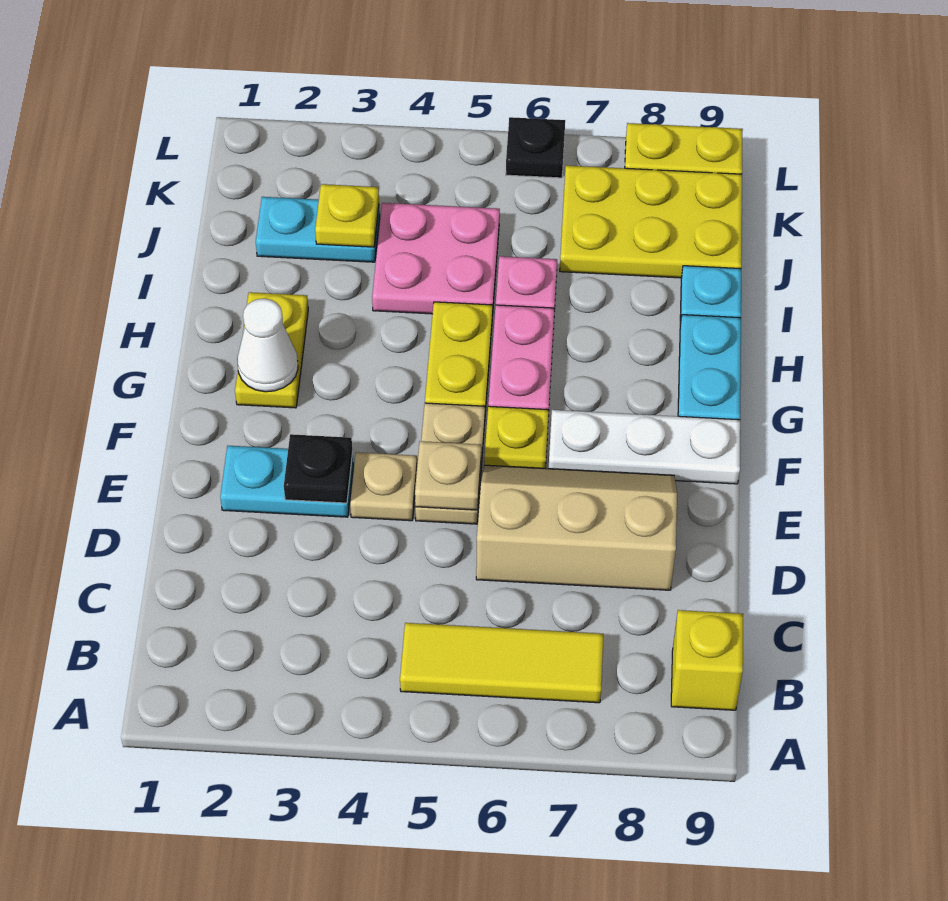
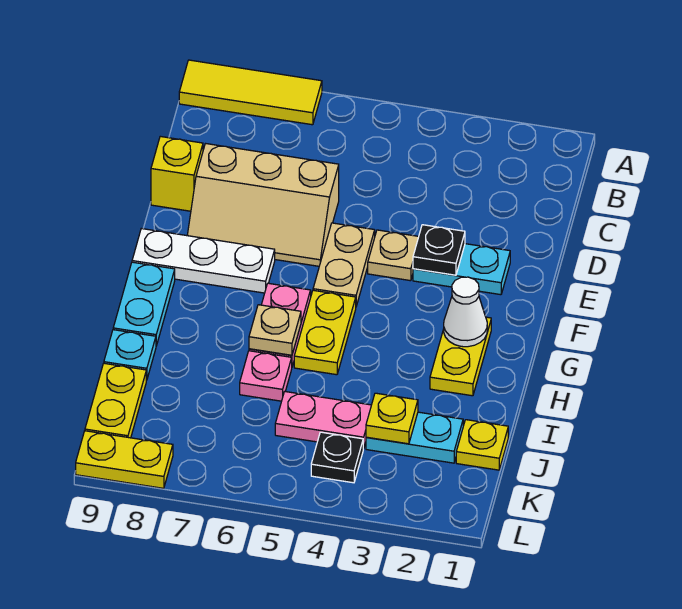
yellow 1x3 tile [400,623,603,703] -> yellow 1x3 tile moved to [179,60,322,125]
yellow 1x1 brick [671,610,743,710] -> yellow 1x1 brick moved to [151,136,203,211]
tan 1x1 plate [415,441,481,510] -> tan 1x1 plate moved to [249,305,301,355]
yellow 1x1 plate [484,406,549,468] -> yellow 1x1 plate moved to [456,420,508,470]
pink 2x2 plate [372,203,500,317] -> pink 1x2 plate [275,392,371,449]
yellow 2x3 plate [560,165,742,278] -> yellow 1x2 plate [85,363,146,438]
black 1x1 plate [506,117,565,178] -> black 1x1 plate moved to [311,432,363,483]

